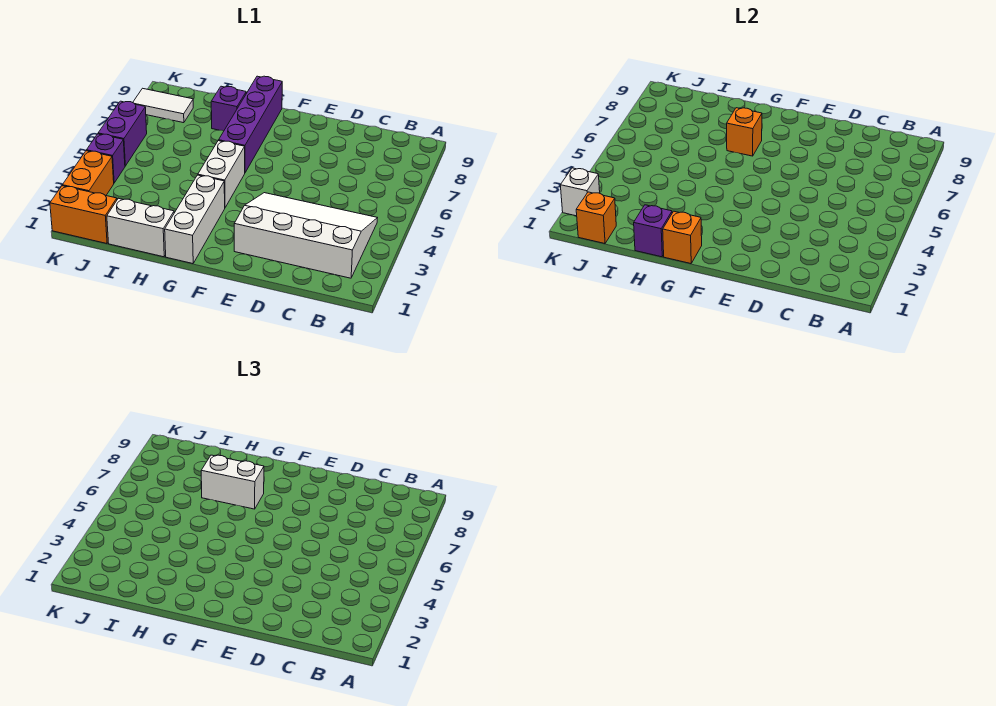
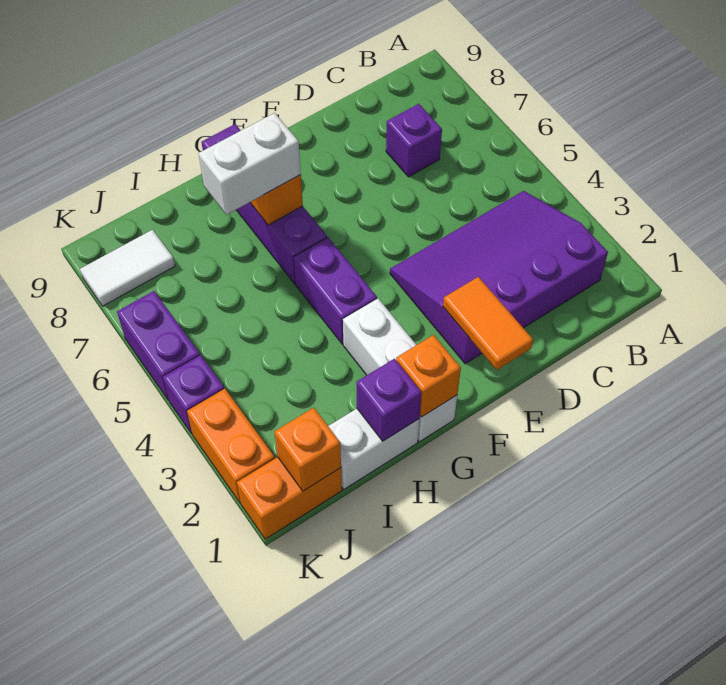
white 3x4 slope [234,193,377,278] -> purple 3x4 slope [390,191,608,364]
none -> orange 1x2 tile [443,277,533,370]
white 1x2 brick [198,140,245,207] -> purple 1x2 brick [293,237,377,344]
purple 1x1 brick [211,86,246,131] -> purple 1x1 brick moved to [386,104,442,177]
white 1x1 brick [560,168,600,216] -> none

